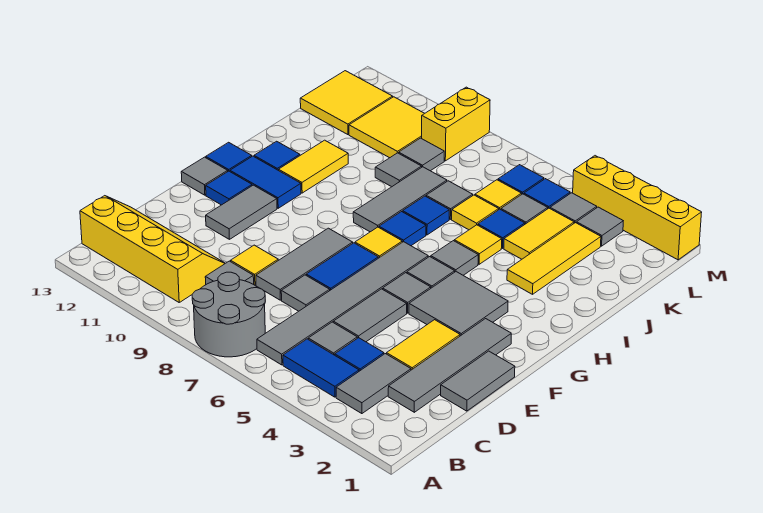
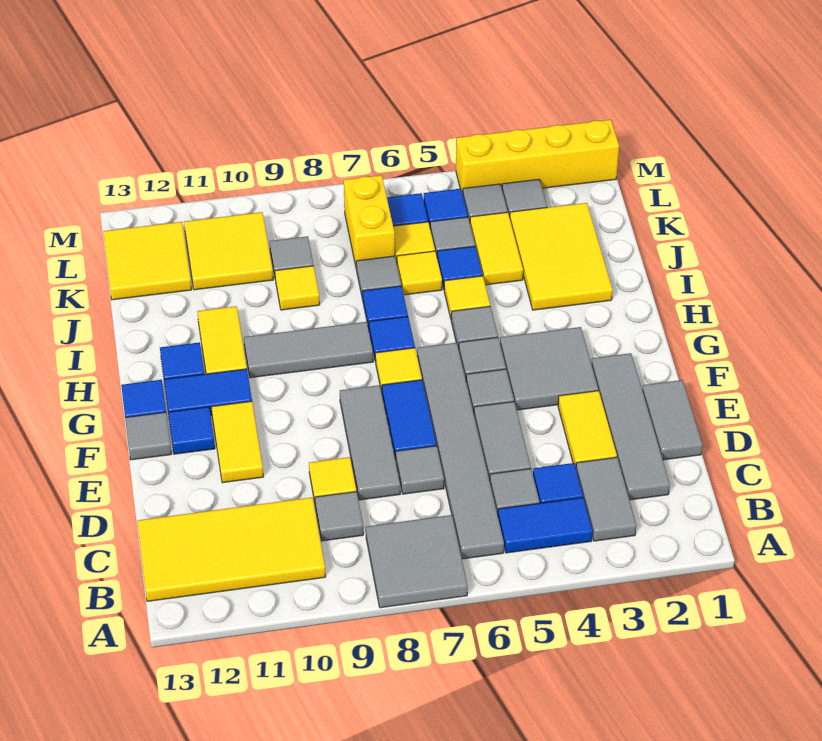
grey 2x2 round brick [192,272,265,357] -> grey 2x2 tile [366,515,468,608]
yellow 2x4 slope [80,196,225,302] -> yellow 2x4 tile [137,497,326,601]
grey 1x2 tile [206,185,277,239] -> yellow 1x2 tile [211,401,263,483]
grey 1x3 tile [353,167,447,232] -> grey 1x3 tile turned to [244,322,373,378]
yellow 1x3 tile [507,223,601,294] -> yellow 2x3 tile [510,203,613,310]
grey 1x1 tile [375,153,422,187] -> yellow 1x1 tile [275,266,320,310]
yellow 1x2 brick [422,87,490,161] -> yellow 1x2 brick moved to [344,175,395,270]

